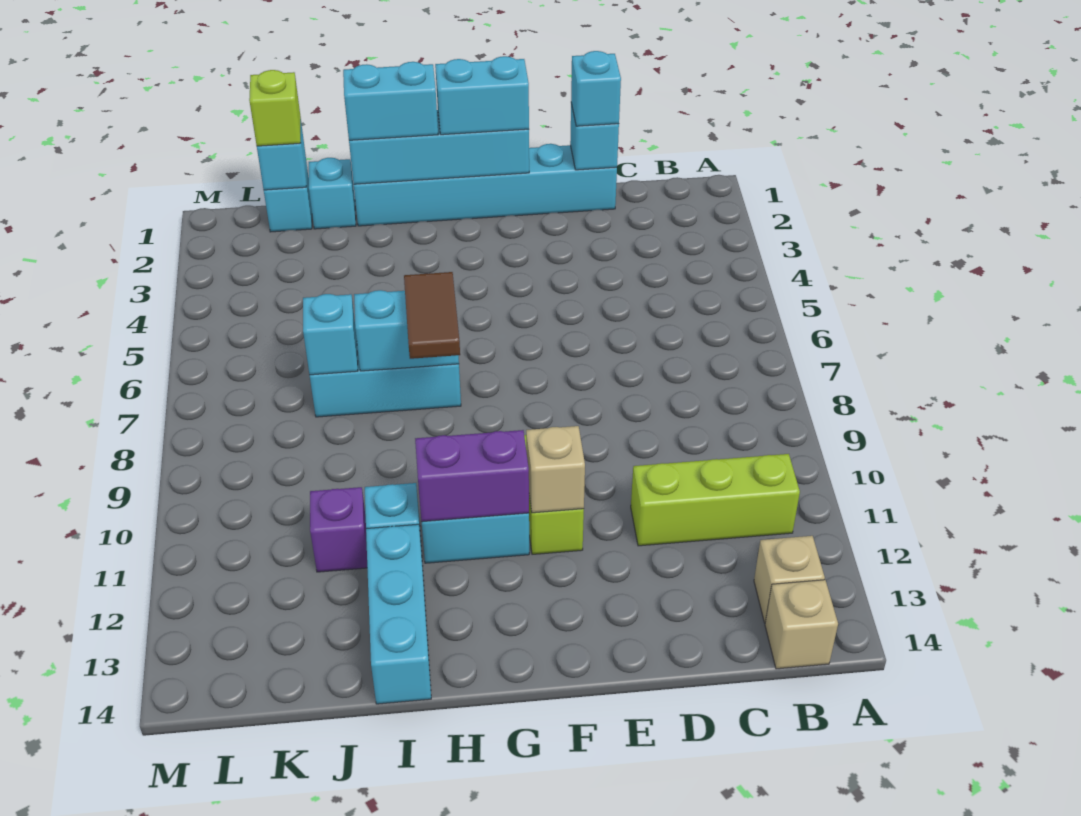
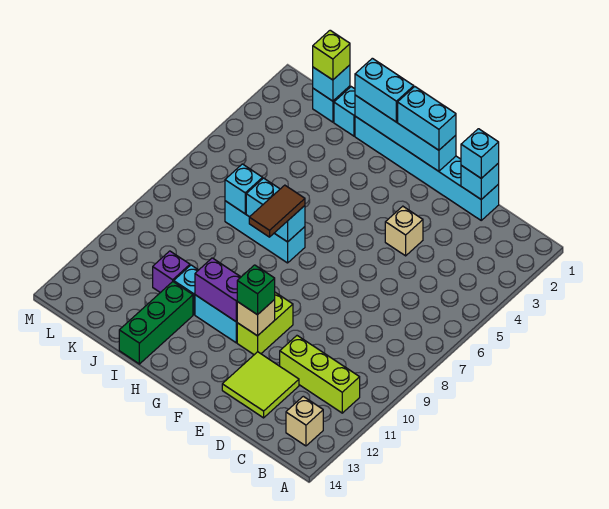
tan 1x1 brick [765,580,838,669] -> tan 1x1 brick moved to [385,206,423,256]
none -> lime 2x2 tile [222,352,299,418]
none -> green 1x1 brick [237,265,275,315]
cyan 1x3 brick [366,524,431,704] -> green 1x3 brick [119,282,193,364]

